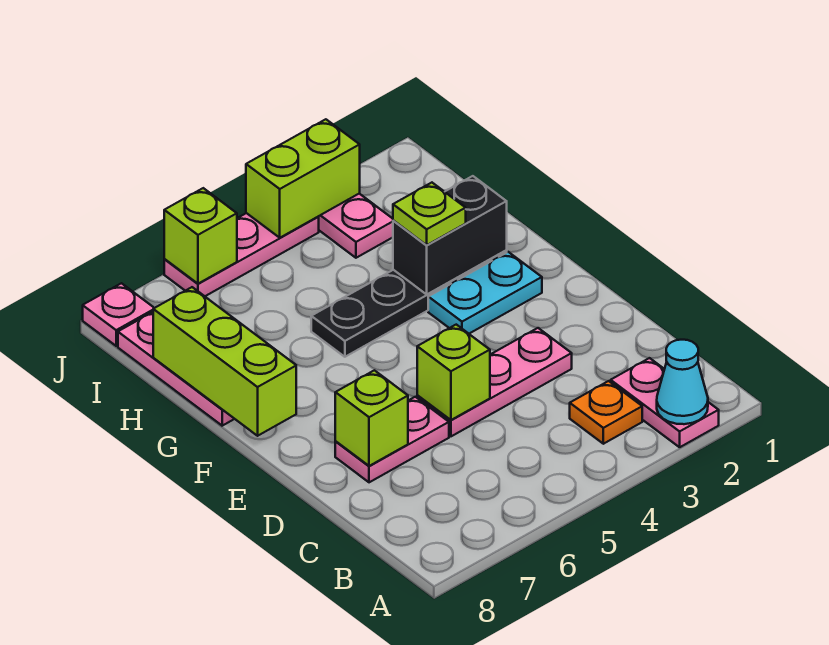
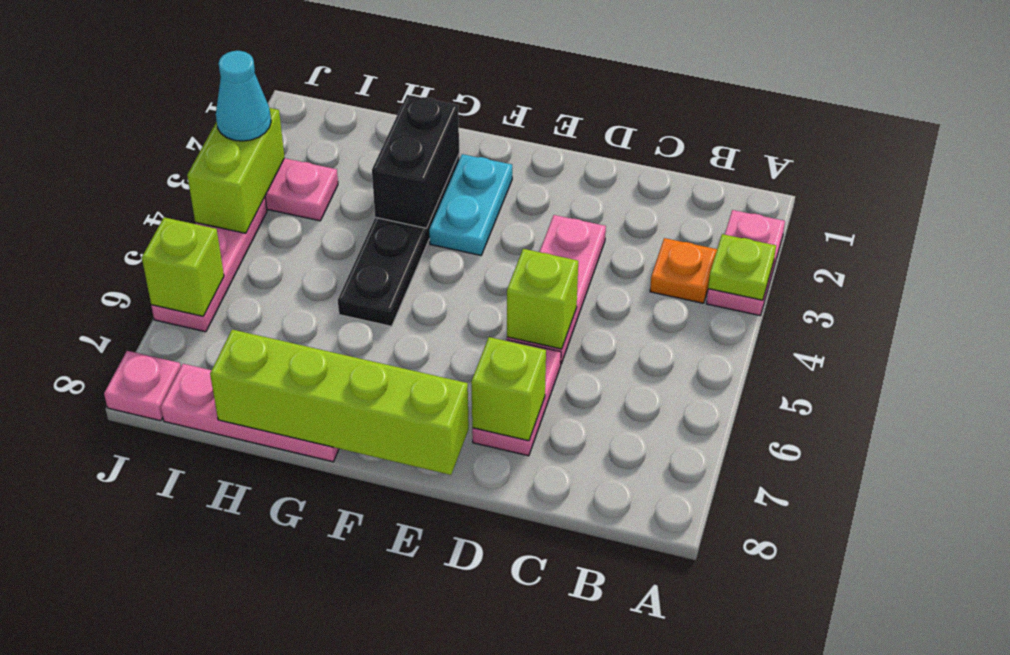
pink 1x2 plate [611,358,719,447] -> pink 1x2 plate turned to [706,210,785,316]
cyan 1x1 cone [657,340,708,424] -> cyan 1x1 cone moved to [216,51,271,141]
lime 1x3 brick [153,287,296,436] -> lime 1x4 brick [210,330,469,475]
lime 1x1 plate [393,183,466,245] -> lime 1x1 plate moved to [708,234,776,300]

